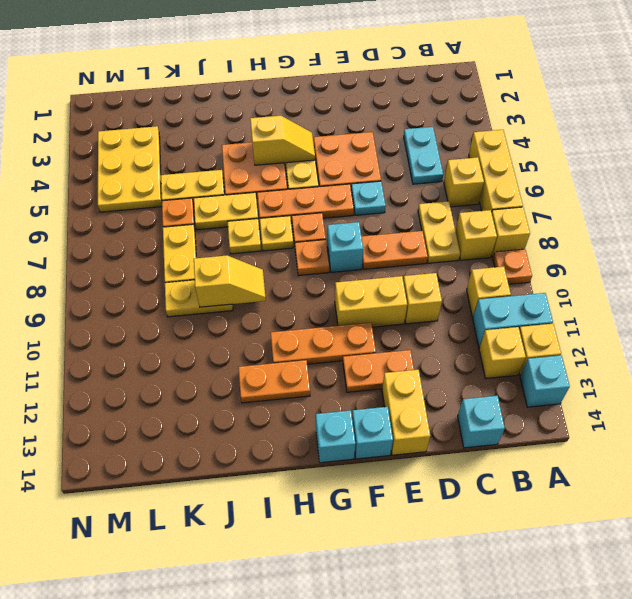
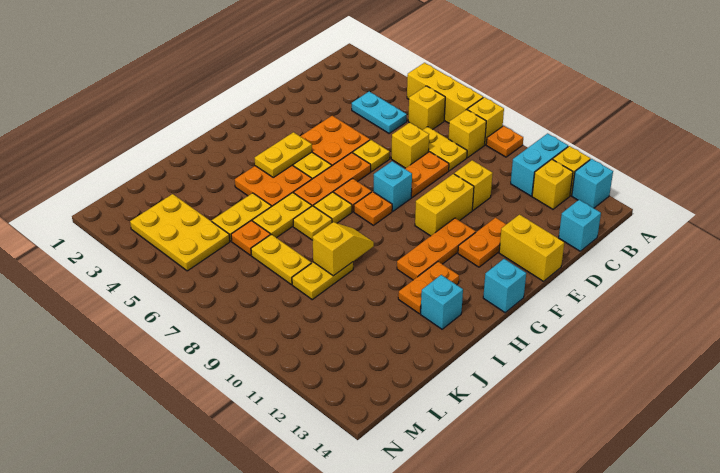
yellow 1x1 brick [467,267,511,317] -> yellow 1x1 brick moved to [391,123,429,168]
cyan 1x1 plate [351,181,386,215] -> yellow 1x1 plate [353,140,390,172]
cyan 1x1 brick [352,407,393,459] -> cyan 1x1 brick moved to [421,275,463,329]
yellow 1x2 slope [250,116,315,165] -> yellow 1x2 plate [255,132,312,177]

